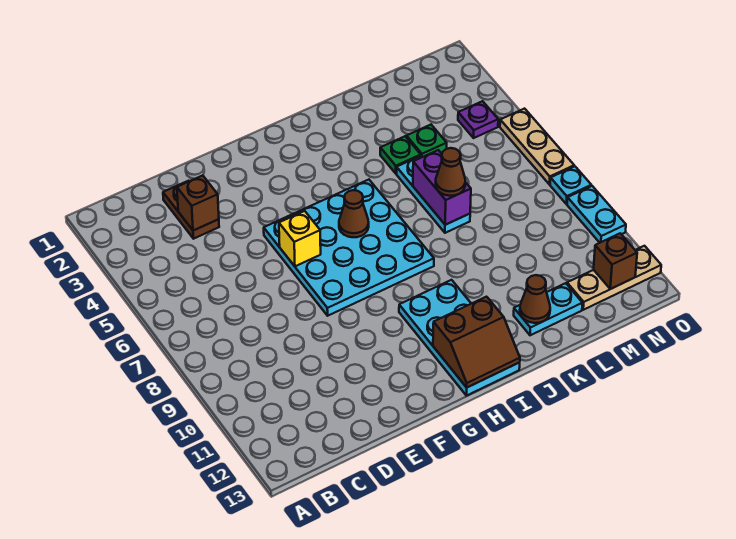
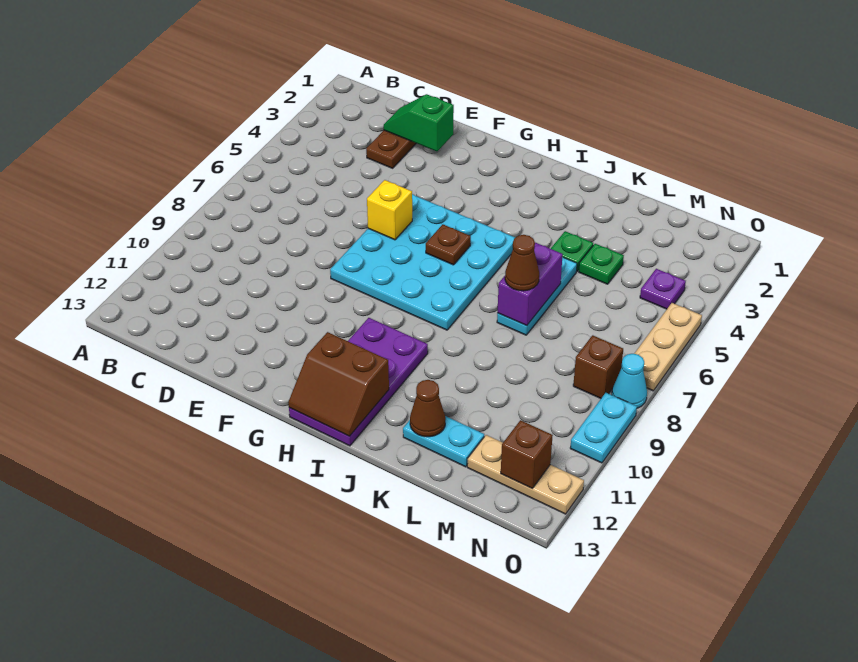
none -> green 1x2 slope [384,94,454,151]
brown 1x1 brick [177,175,219,231] -> brown 1x1 brick moved to [573,335,623,398]
brown 1x1 cone [339,190,369,237] -> brown 1x1 plate [426,224,471,265]
cyan 2x4 plate [399,280,520,396] -> purple 2x4 plate [289,318,428,446]
cyan 1x1 plate [550,166,591,204] -> cyan 1x1 cone [612,354,647,408]

